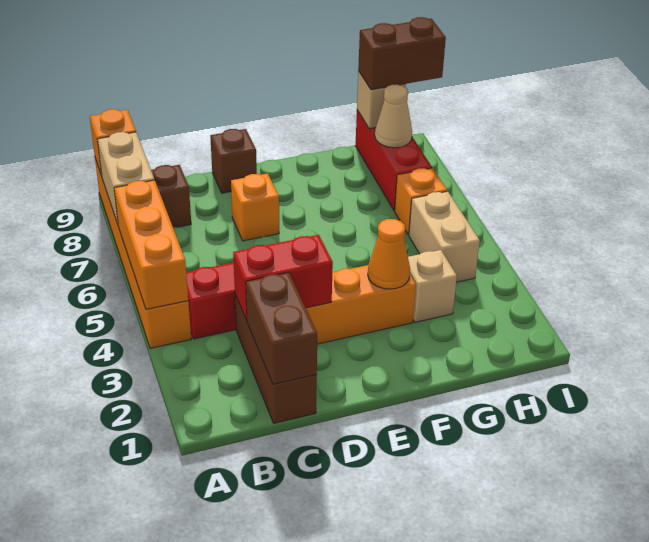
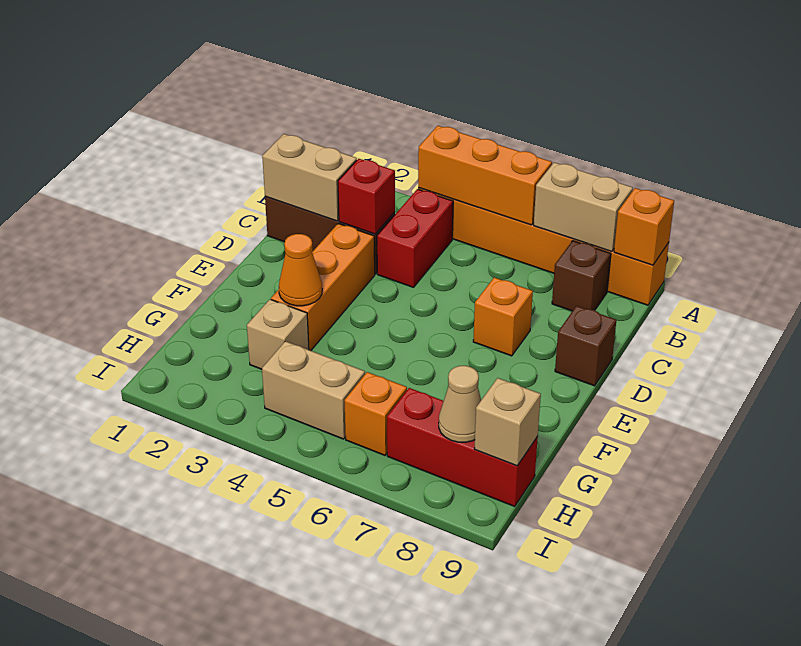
brown 1x2 brick [246,272,317,384] -> tan 1x2 brick [262,134,357,221]
red 1x2 brick [233,235,333,321] -> red 1x1 brick [338,159,395,234]
brown 1x2 brick [358,17,446,90] -> none

